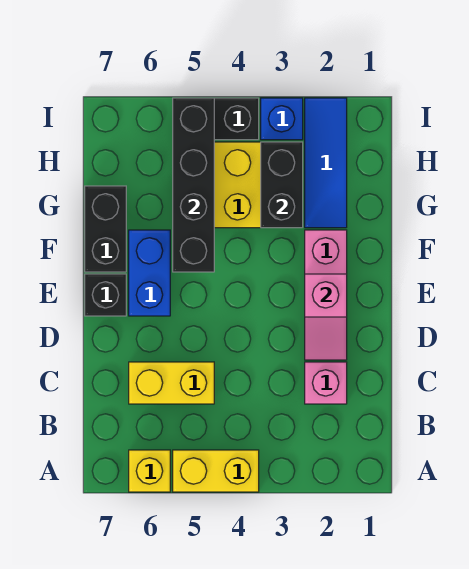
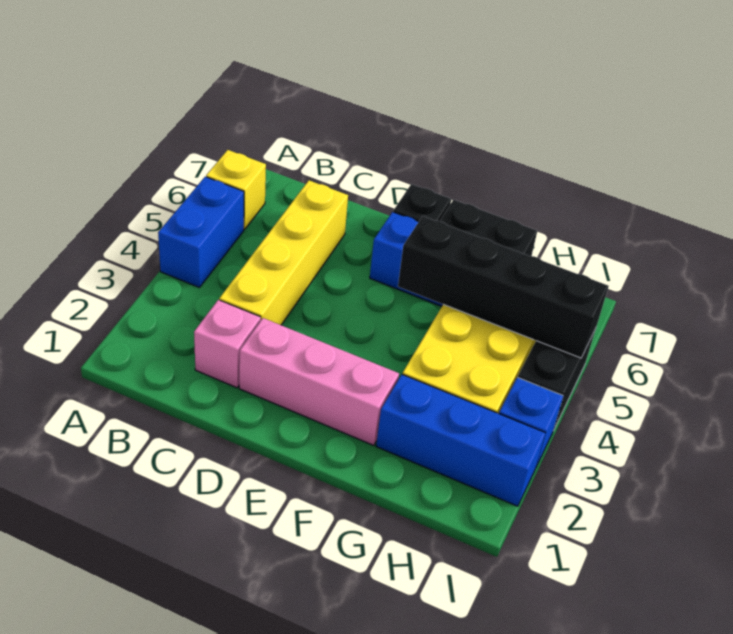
yellow 1x2 brick [173,450,259,492] -> blue 1x2 brick [158,177,244,288]
yellow 1x2 brick [129,362,214,404] -> yellow 1x4 brick [219,180,348,325]
pink 1x2 slope [305,274,347,360] -> none
blue 1x3 tile [305,98,347,228] -> blue 1x3 brick [376,375,546,506]
black 1x2 brick [261,142,303,228] -> none

